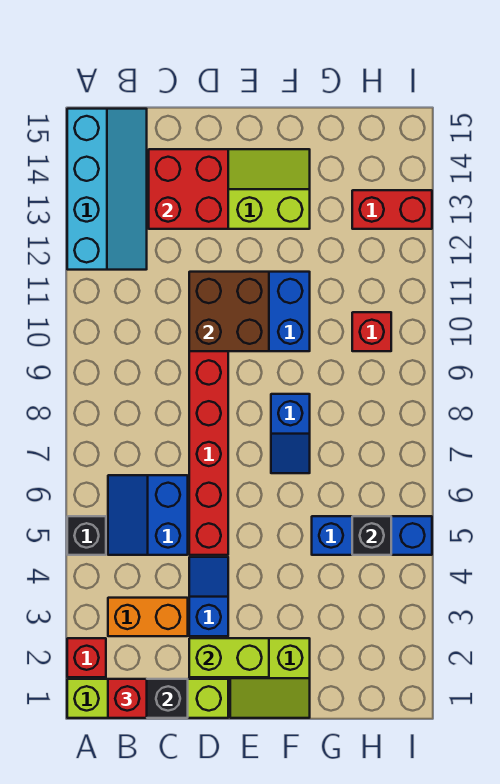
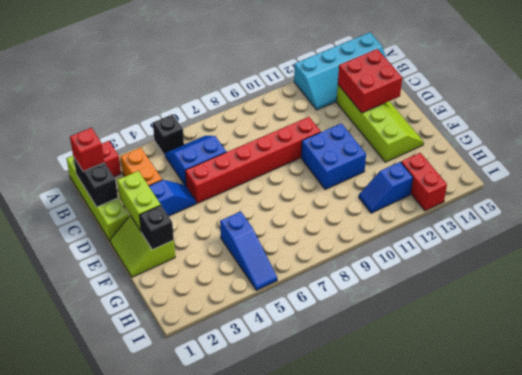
brown 2x2 brick [189,272,269,351] -> none
blue 1x2 slope [271,394,310,473] -> blue 1x2 slope moved to [359,162,413,213]
blue 1x3 brick [312,516,432,555] -> blue 1x3 slope [220,211,277,290]
black 1x1 brick [352,516,391,555] -> black 1x1 brick moved to [139,205,174,250]
red 1x1 brick [352,312,391,351] -> none

